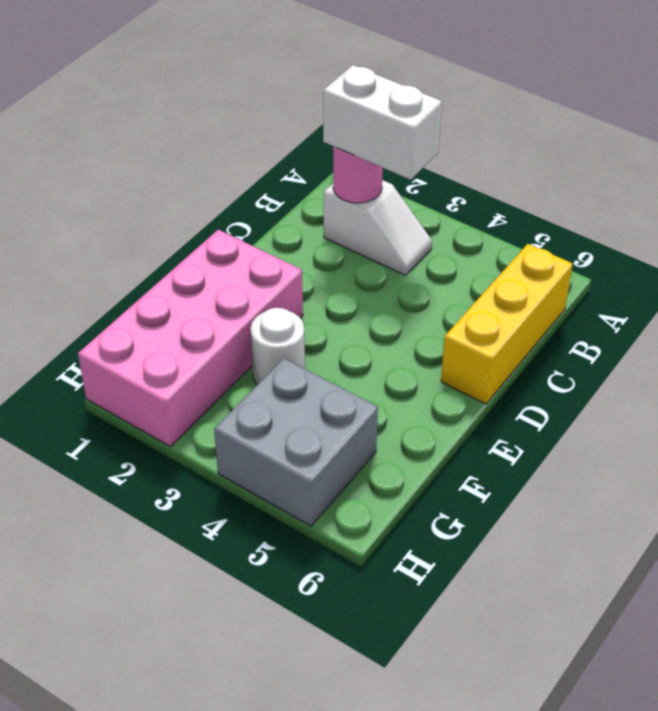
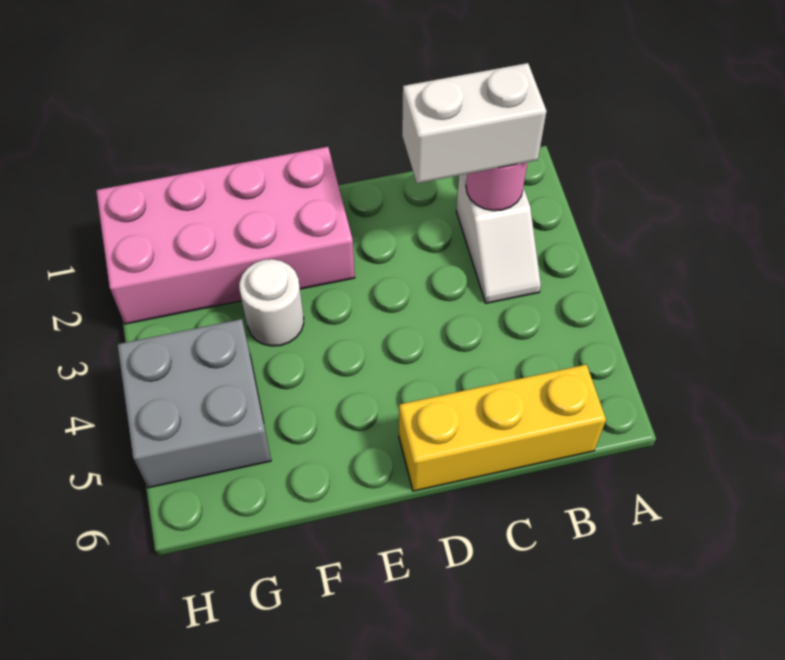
white 1x2 brick [323,65,442,180] -> white 1x2 brick turned to [402,63,547,183]

